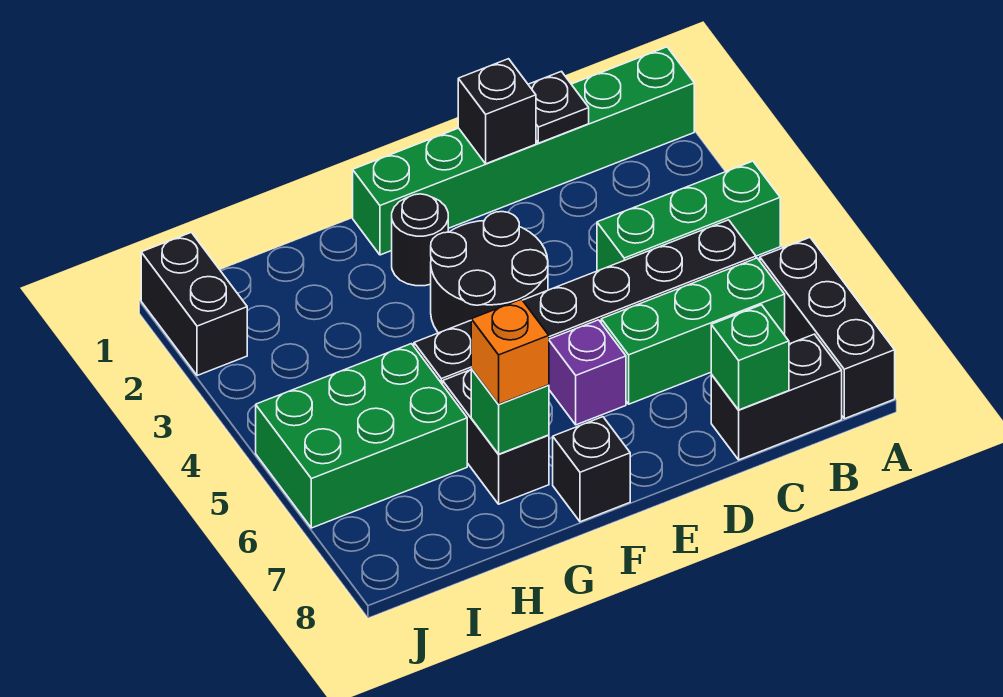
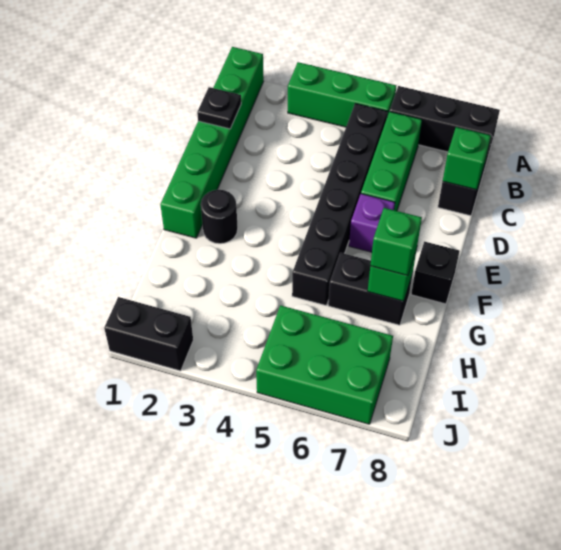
green 1x3 brick [597,161,780,271] -> green 1x3 brick turned to [288,62,396,127]
black 1x1 brick [458,59,536,164] -> none
black 2x2 round brick [431,212,548,333] -> none
orange 1x1 brick [471,299,549,404] -> green 1x1 brick [370,208,422,276]
green 2x3 brick [256,344,467,528] -> green 2x3 brick turned to [256,305,393,424]

